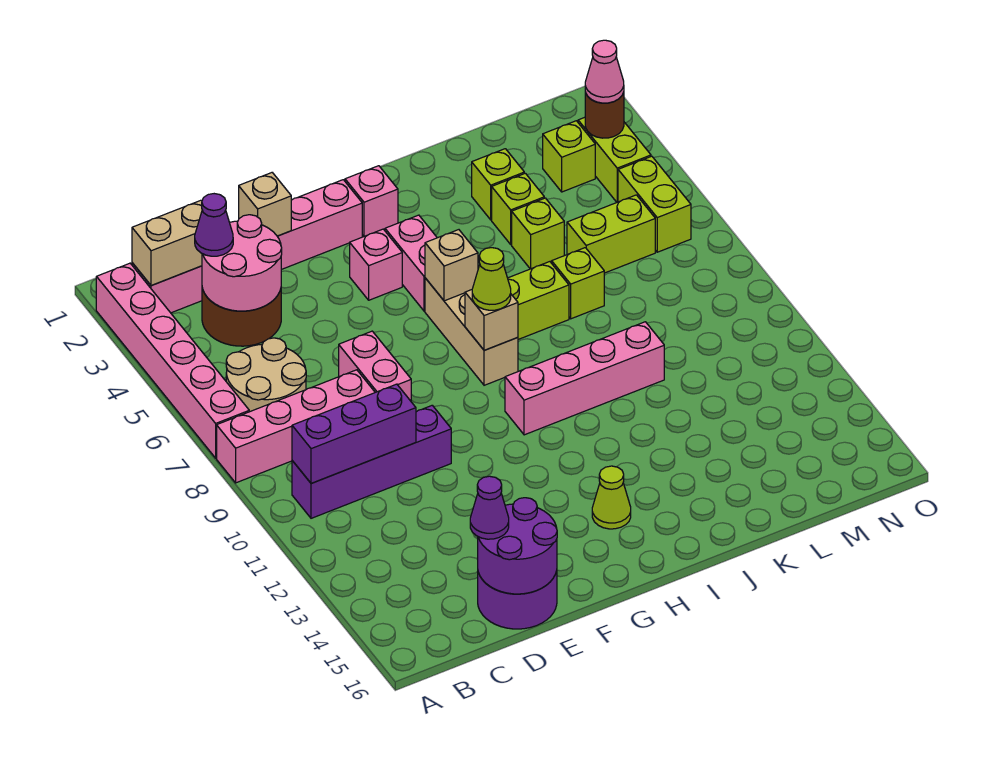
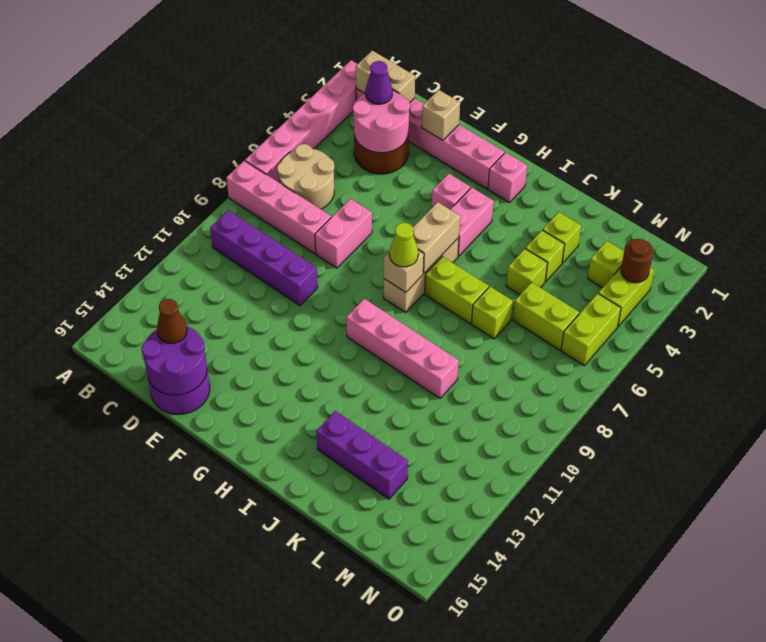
purple 1x3 brick [292,384,416,483] -> purple 1x3 brick moved to [316,411,408,499]
purple 1x1 cone [470,476,509,539] -> brown 1x1 cone [157,299,187,343]
tan 1x1 brick [425,230,478,301] -> tan 1x2 brick [413,202,460,273]
lime 1x1 cone [592,466,631,529] -> none
pink 1x1 cone [585,40,624,103] -> none

